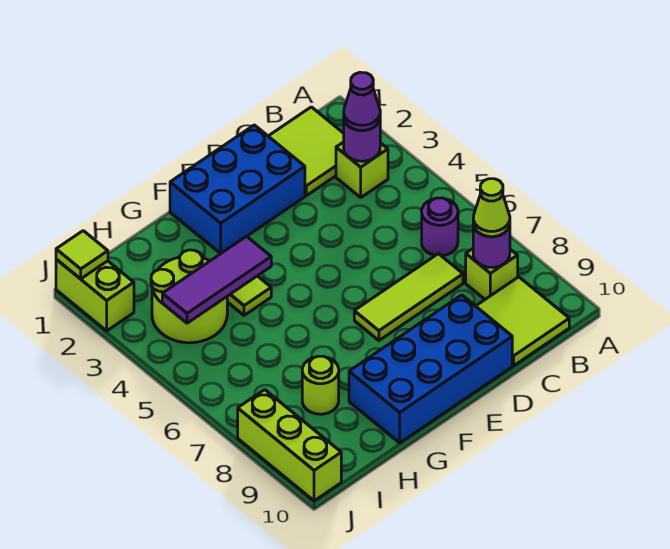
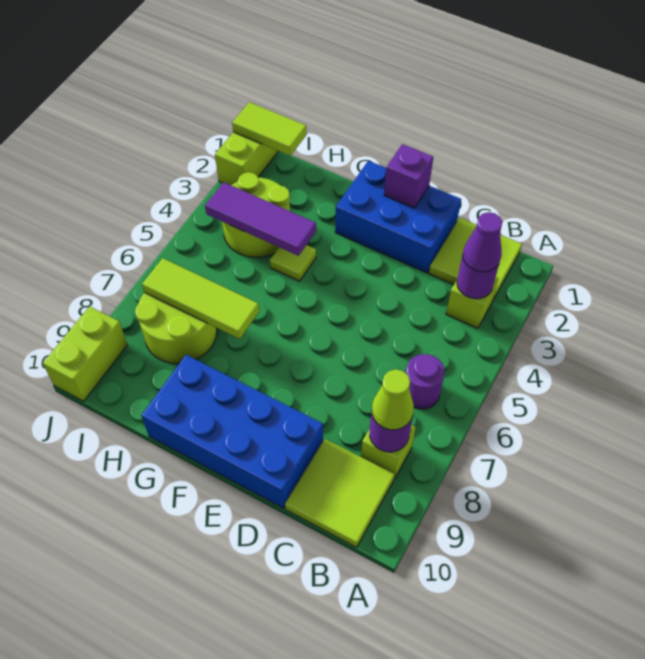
lime 1x3 tile [354,254,463,340] -> lime 1x3 tile moved to [142,258,259,339]
none -> purple 1x1 brick [384,144,433,208]
lime 1x1 round brick [302,356,339,414] -> lime 2x2 round brick [135,293,217,364]
lime 1x1 tile [56,231,108,279] -> lime 1x2 tile [232,102,307,156]
lime 1x3 brick [238,390,341,501] -> lime 1x2 brick [43,306,127,401]

